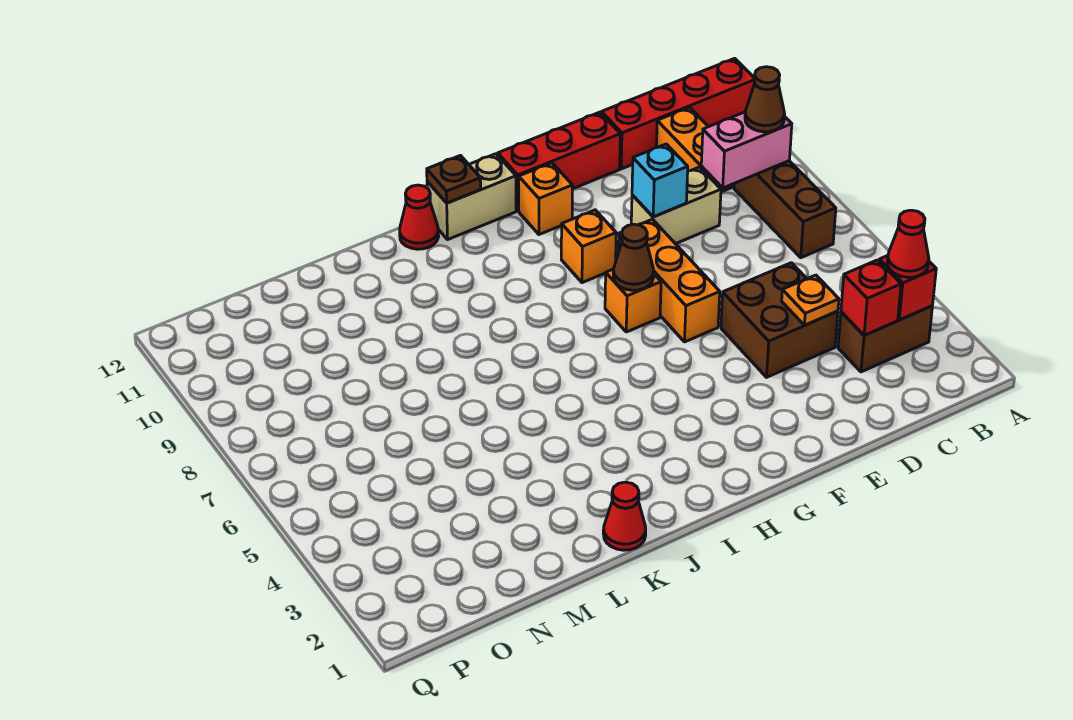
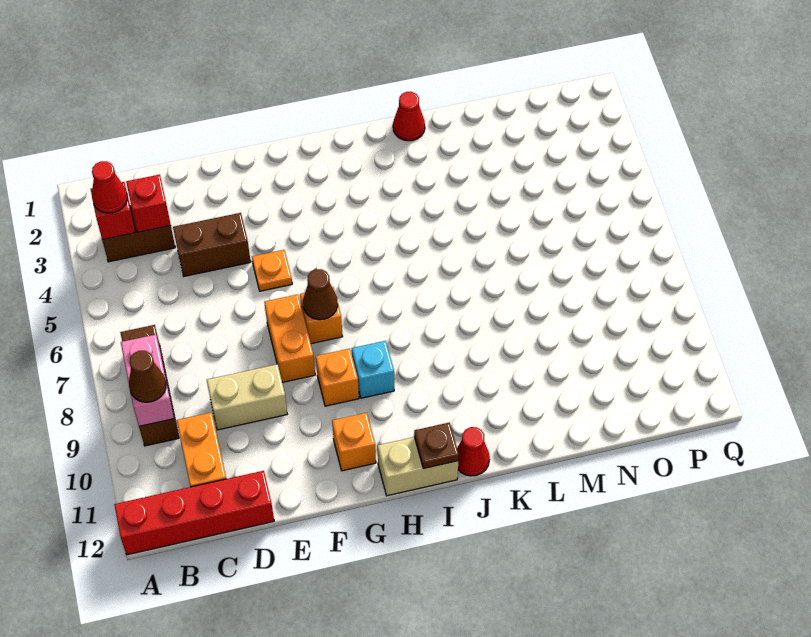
pink 1x2 brick [701,112,792,188] -> pink 1x2 brick turned to [121,335,174,426]
brown 2x2 brick [721,263,838,377] -> brown 1x2 brick [173,213,251,276]
orange 1x1 plate [782,275,839,325] -> orange 1x1 plate moved to [252,250,292,291]
cyan 1x1 brick [632,144,688,217] -> cyan 1x1 brick moved to [352,341,394,398]
red 1x3 brick [498,112,620,211] -> none
orange 1x3 brick [619,219,720,342] -> orange 1x2 brick [264,294,315,382]

